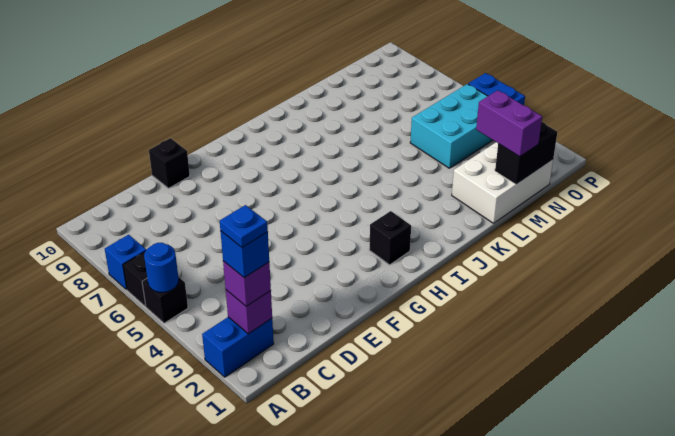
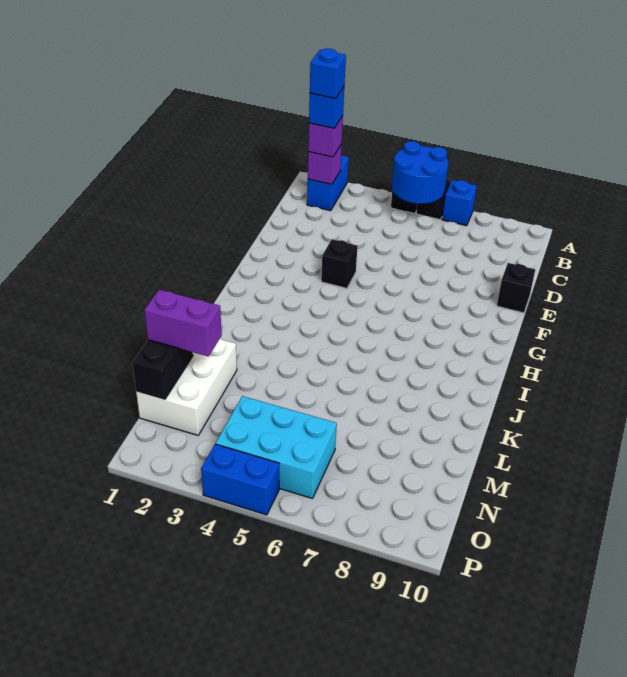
blue 1x1 round brick [144,243,179,292] -> blue 2x2 round brick [392,141,448,204]
blue 1x1 plate [220,205,268,247] -> blue 1x1 brick [310,49,346,99]
black 1x1 brick [369,211,411,265] -> black 1x1 brick moved to [321,239,358,288]
cyan 2x3 brick [410,84,493,168] -> cyan 2x3 brick turned to [216,396,337,499]

